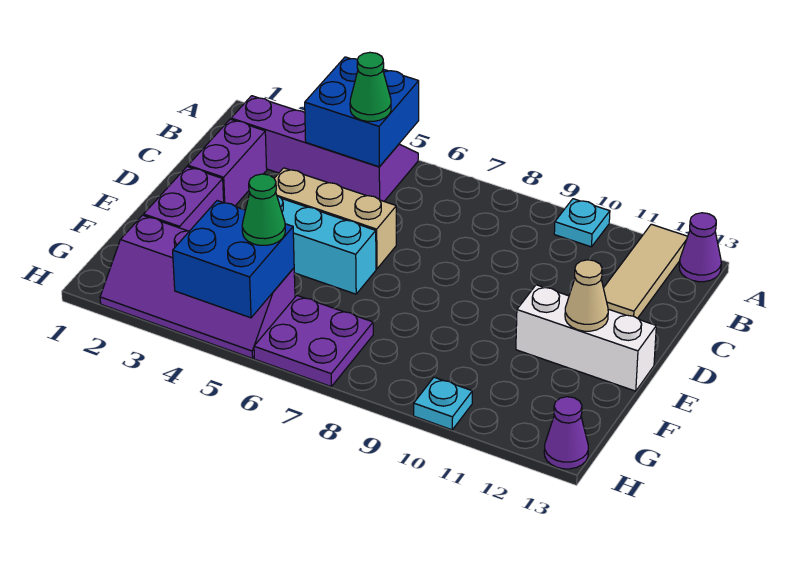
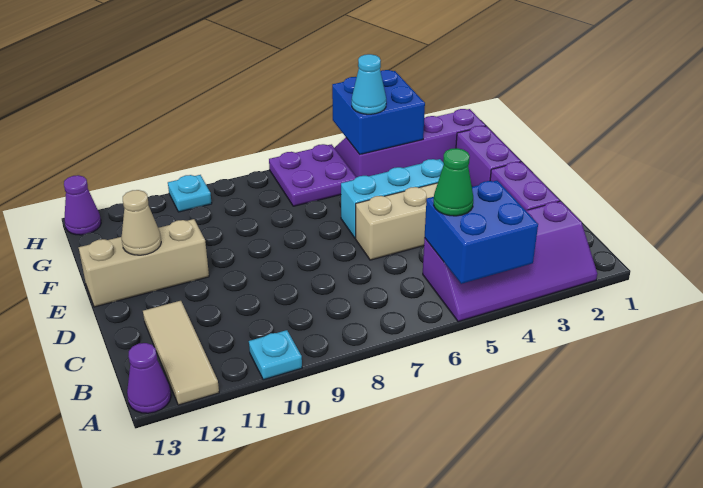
white 1x3 brick [516,285,656,391] -> tan 1x3 brick [79,219,209,307]
green 1x1 cone [242,174,285,245] -> cyan 1x1 cone [352,54,386,114]

